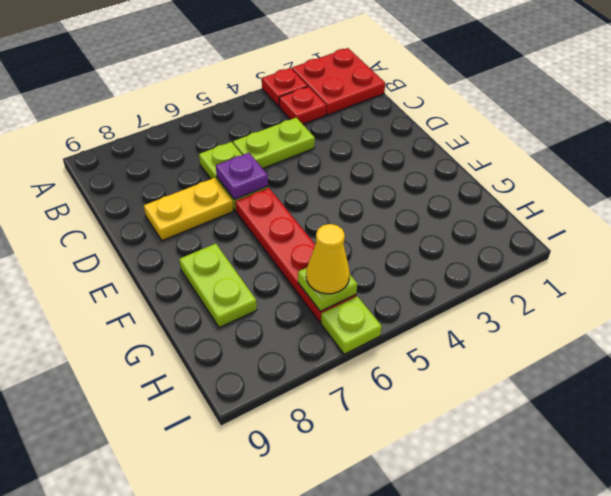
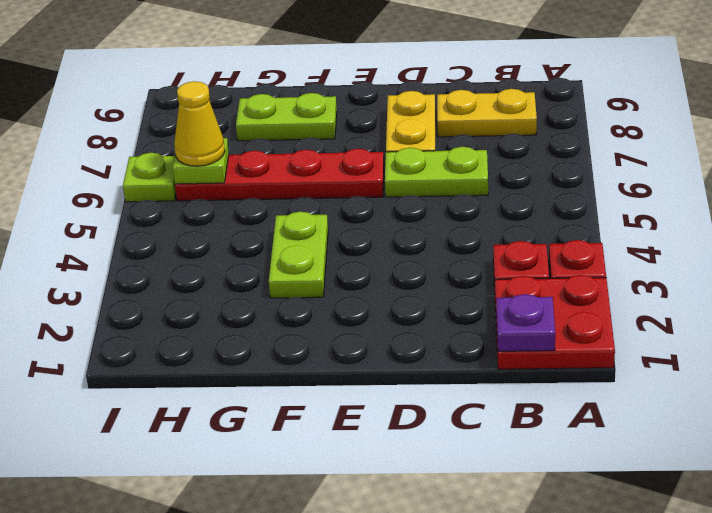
none -> yellow 1x2 plate [437,89,537,137]
lime 1x2 plate [233,118,315,169] -> lime 1x2 plate moved to [269,212,328,298]
purple 1x1 plate [216,153,268,200] -> purple 1x1 plate moved to [496,294,555,351]

